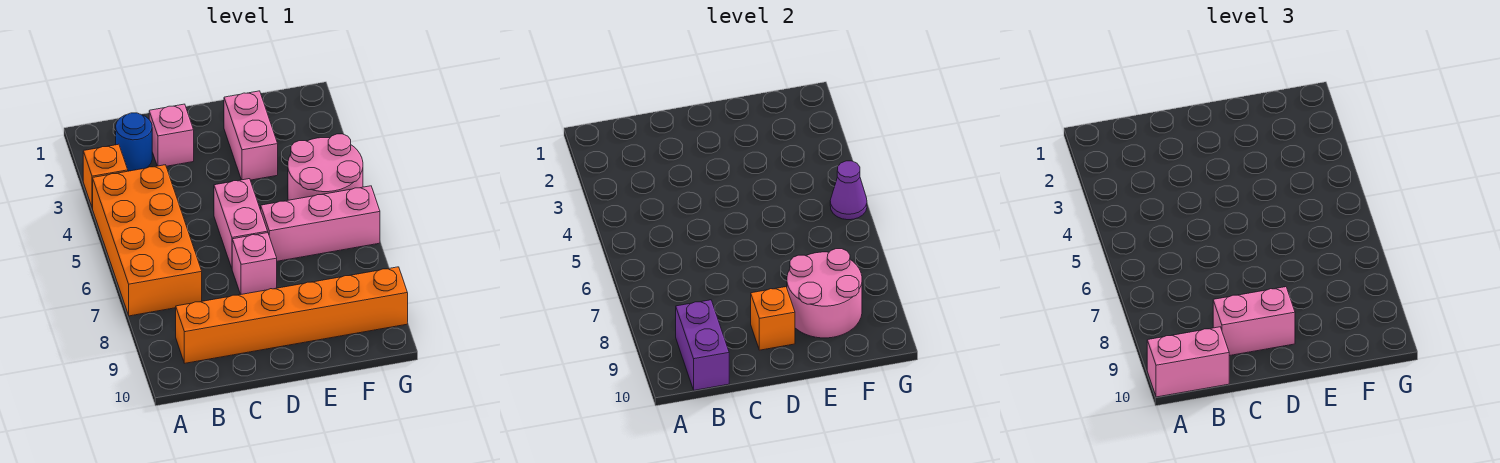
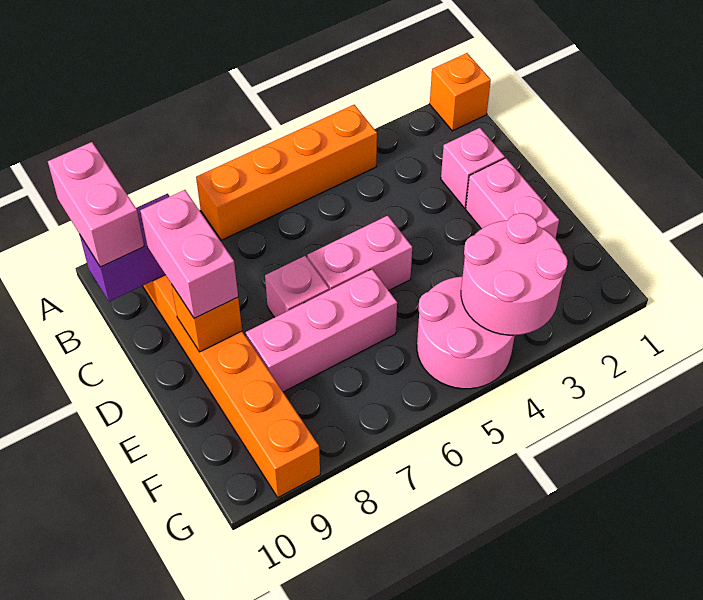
orange 1x1 brick [83,144,128,208] -> orange 1x1 brick moved to [430,53,491,131]
orange 2x4 brick [93,165,202,316] -> orange 1x4 brick [196,105,377,240]
blue 1x1 round brick [116,113,152,171] -> none
pink 1x2 brick [224,91,278,180] -> pink 1x2 brick turned to [466,158,559,239]
pink 1x3 brick [261,186,380,261] -> pink 1x3 brick turned to [246,269,397,392]
pink 2x2 round brick [787,249,862,338] -> pink 2x2 round brick moved to [461,213,568,335]
purple 1x1 cone [830,161,867,220] -> none

